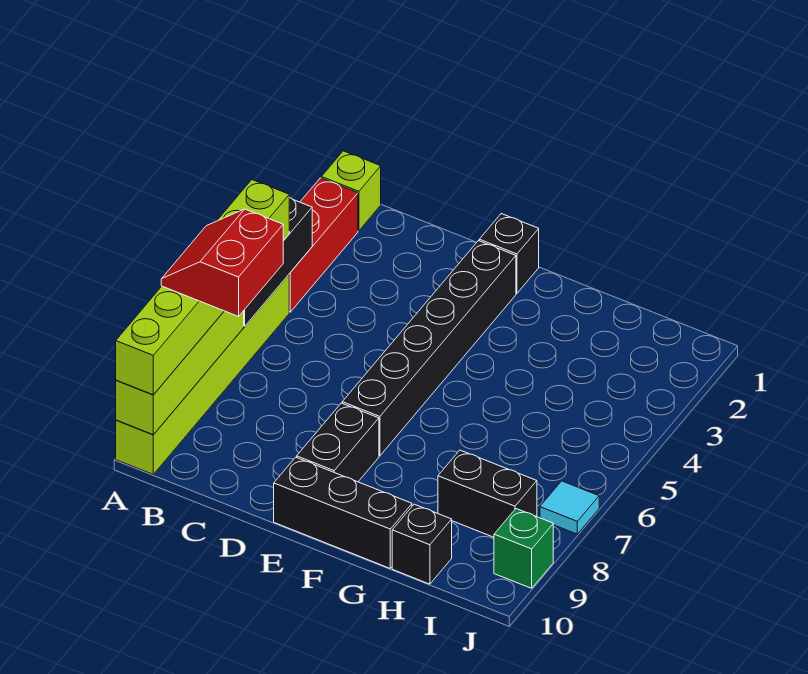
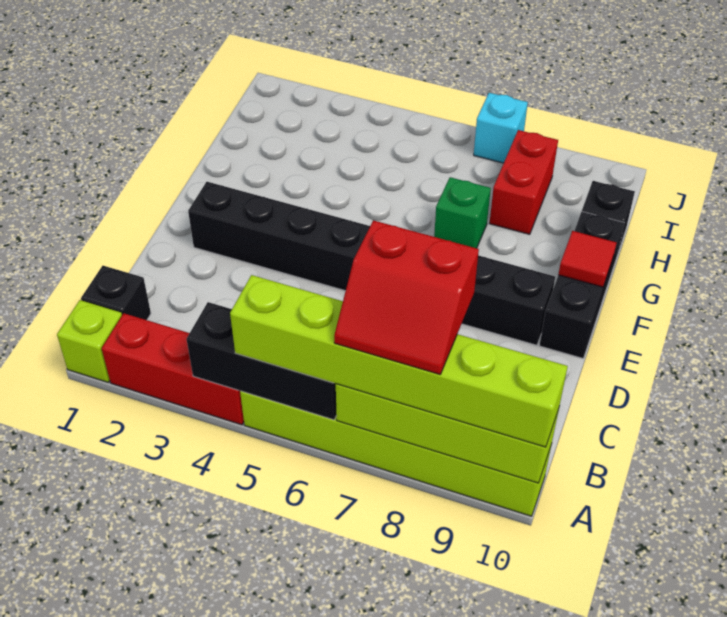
black 1x1 brick [479,214,539,293] -> black 1x1 brick moved to [81,266,151,320]
none -> red 1x1 tile [558,231,616,287]
black 1x2 brick [438,450,537,537] -> red 1x2 brick [489,130,558,234]
cyan 1x1 tile [540,481,599,534] -> cyan 1x1 brick [474,93,528,163]
green 1x1 brick [494,509,553,588] -> green 1x1 brick moved to [434,177,491,248]

